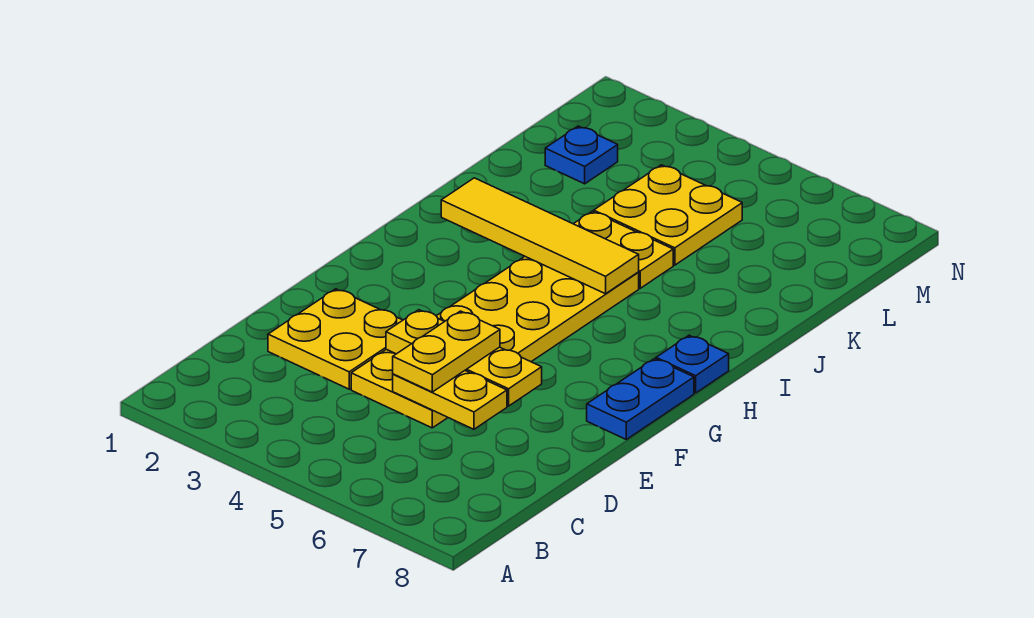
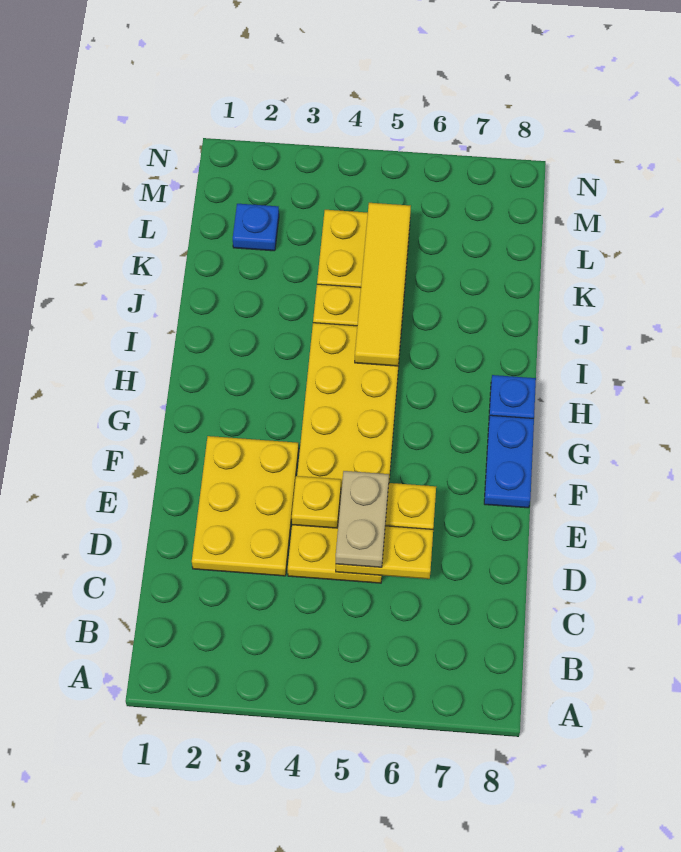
yellow 2x2 plate [268,289,403,389] -> yellow 2x3 plate [192,436,299,576]
yellow 1x2 plate [393,311,500,392] -> tan 1x2 plate [336,471,389,567]
yellow 1x4 tile [441,178,639,294] -> yellow 1x4 tile turned to [355,203,411,366]

